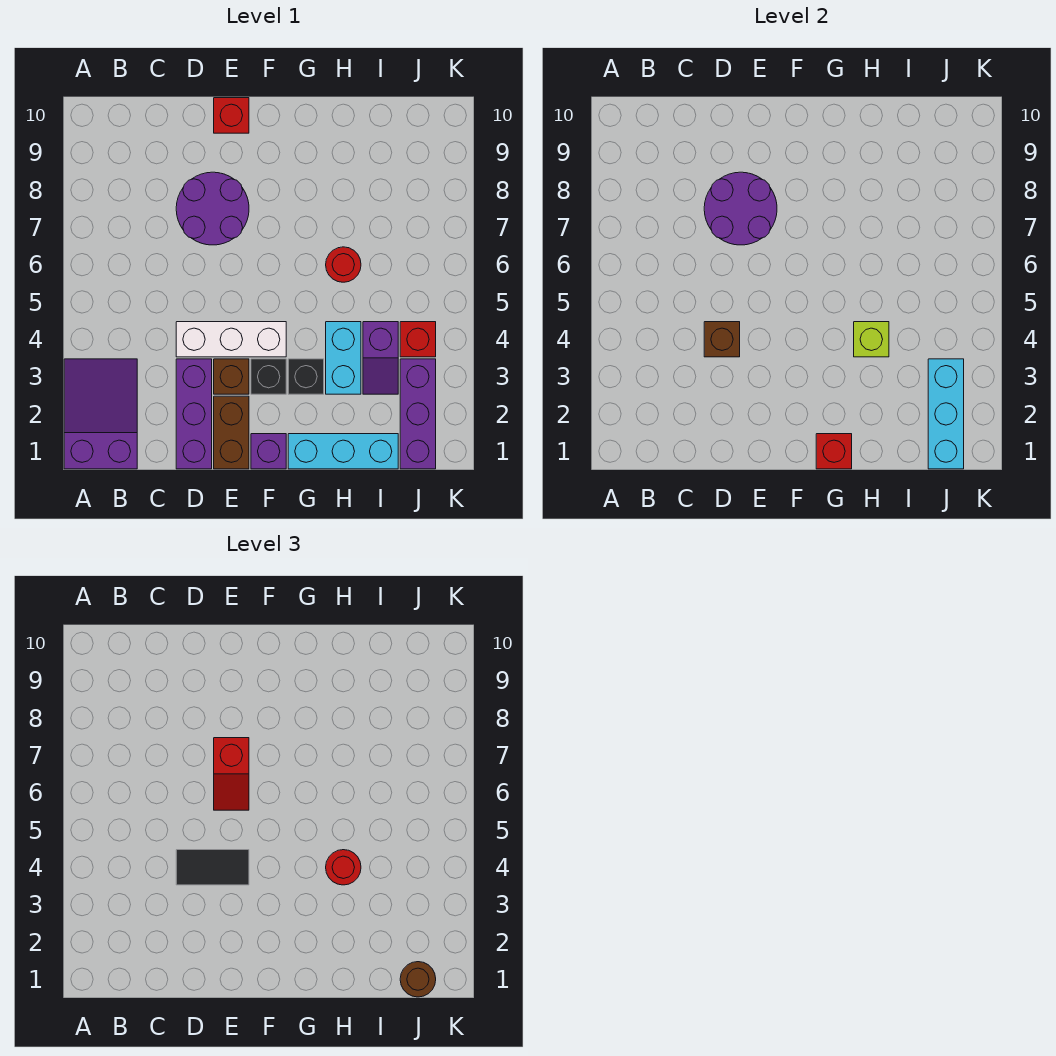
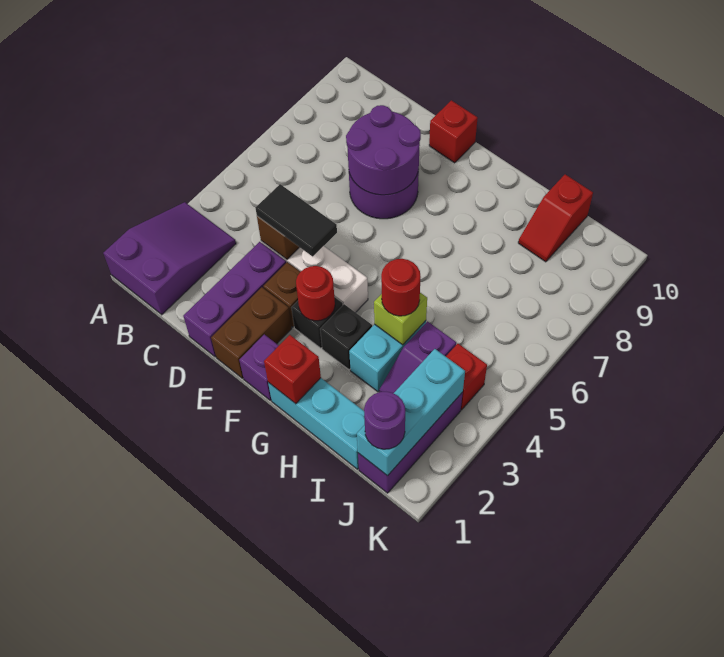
red 1x2 slope [214,738,249,810] -> red 1x2 slope moved to [518,174,593,262]
red 1x1 round brick [326,247,361,282] -> red 1x1 round brick moved to [296,266,335,321]
brown 1x1 round brick [400,962,436,997] -> purple 1x1 round brick [364,392,405,449]

